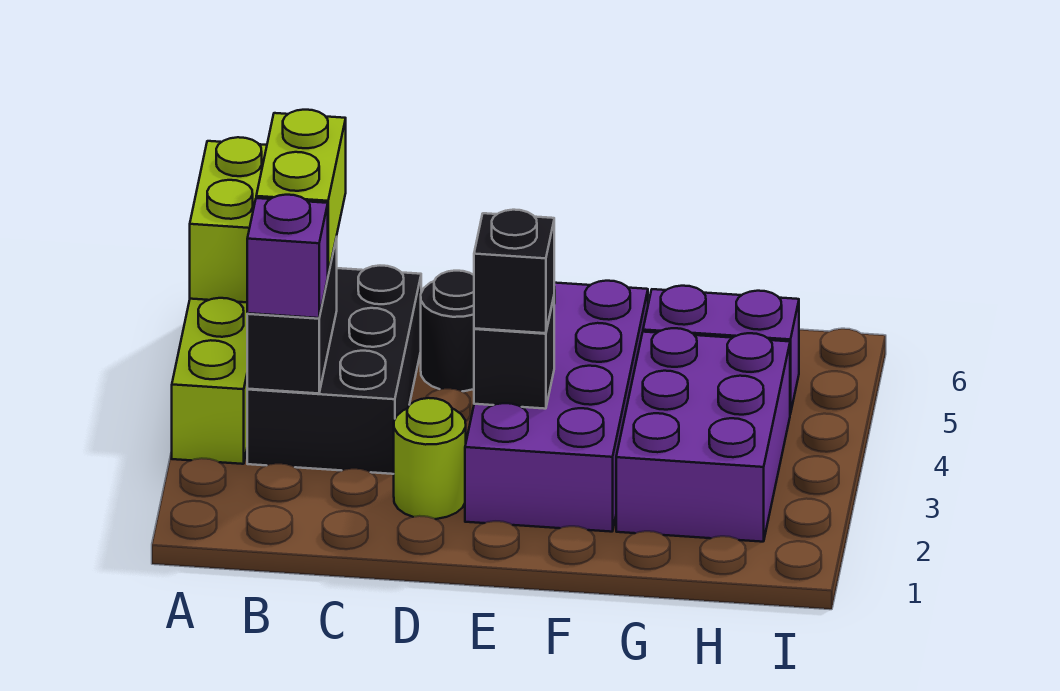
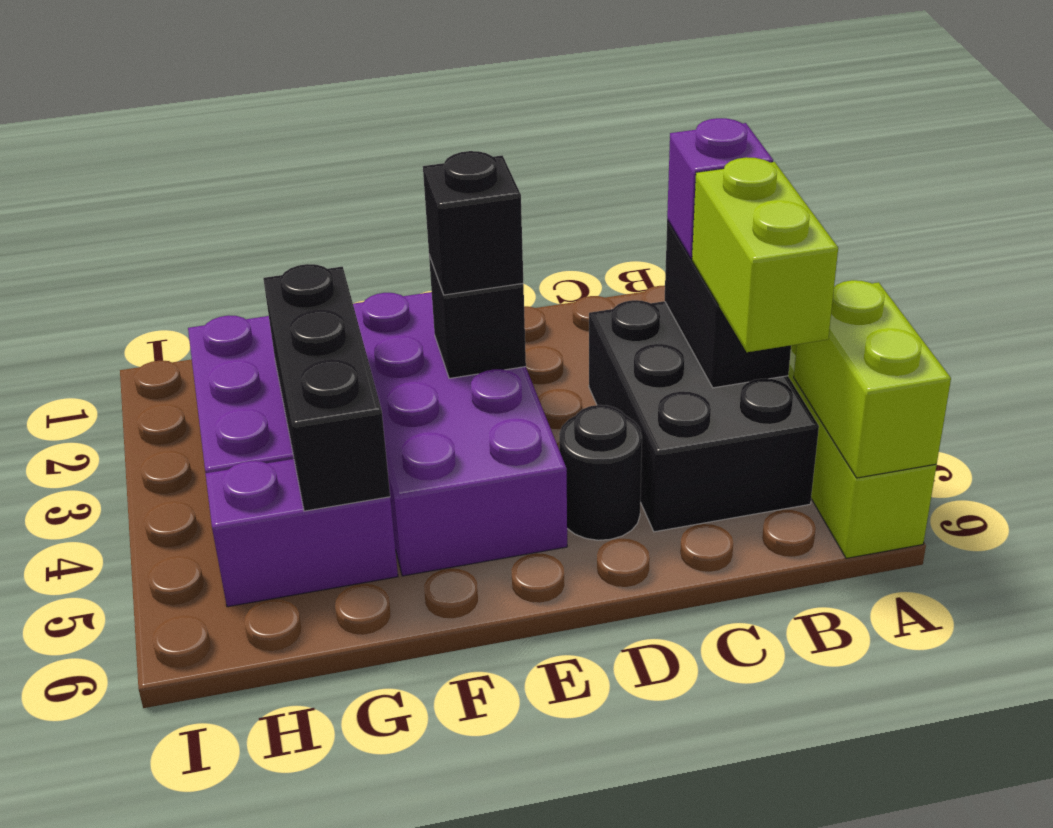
lime 1x1 round brick [394,398,466,519] -> none
none -> black 1x3 brick [263,264,390,511]

